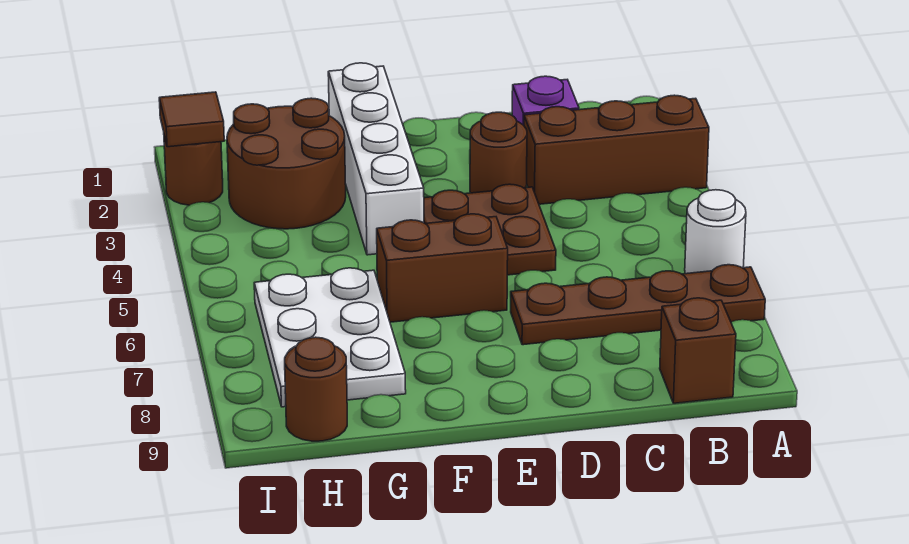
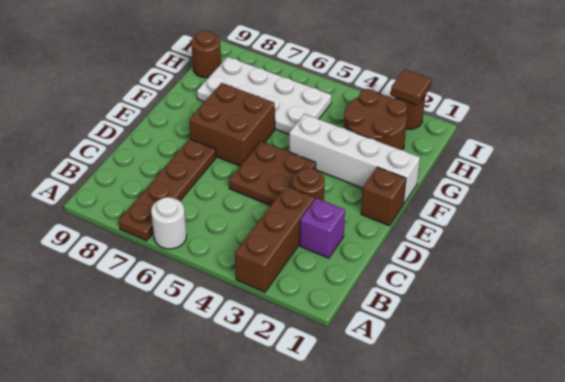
brown 1x1 brick [660,298,736,403] -> brown 1x1 brick moved to [361,167,406,226]
brown 1x2 brick [377,214,508,322] -> brown 2x2 brick [189,83,275,166]
white 2x3 plate [254,268,406,407] -> white 2x4 plate [197,57,332,134]

